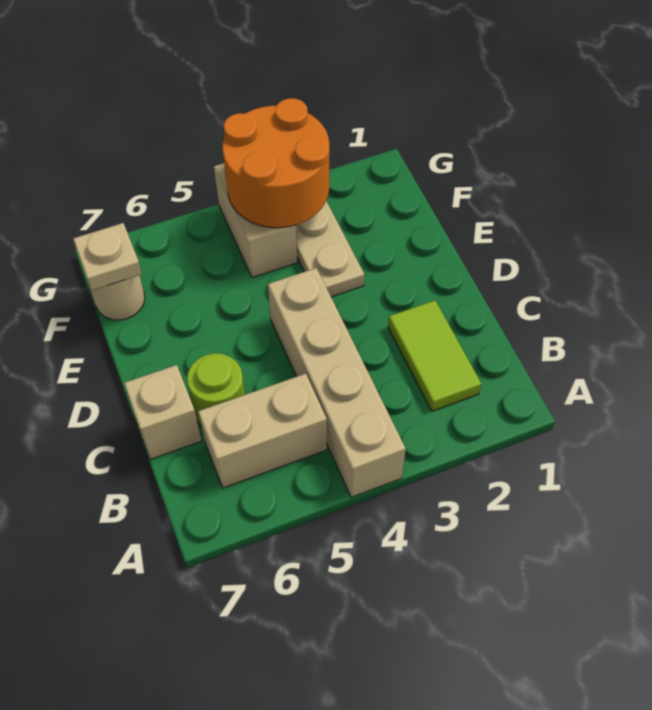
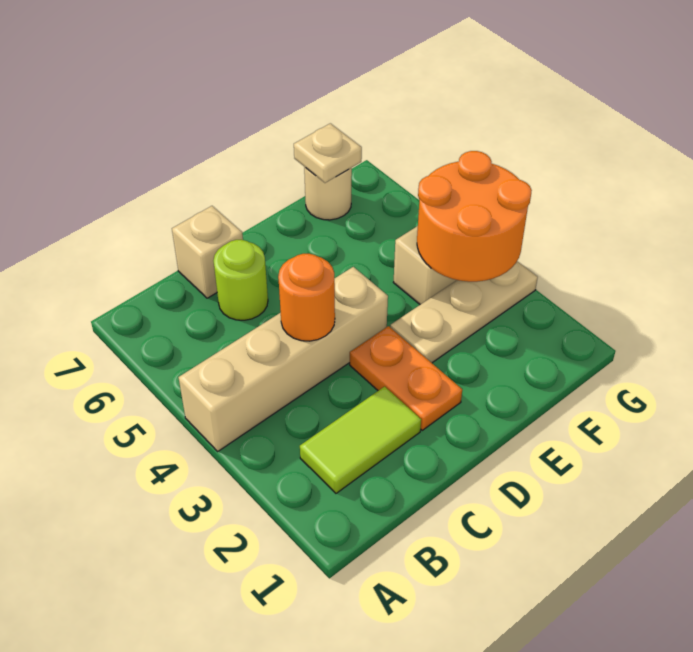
tan 1x2 brick [198,374,327,488] -> none
none -> orange 1x1 round brick [278,254,335,341]
none -> orange 1x2 plate [350,326,462,430]

